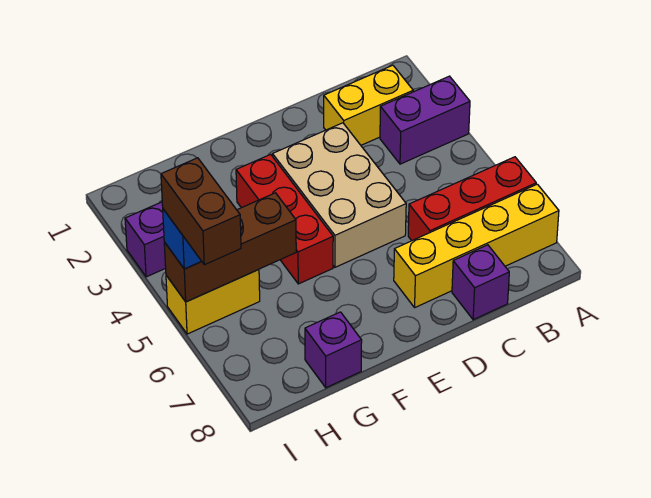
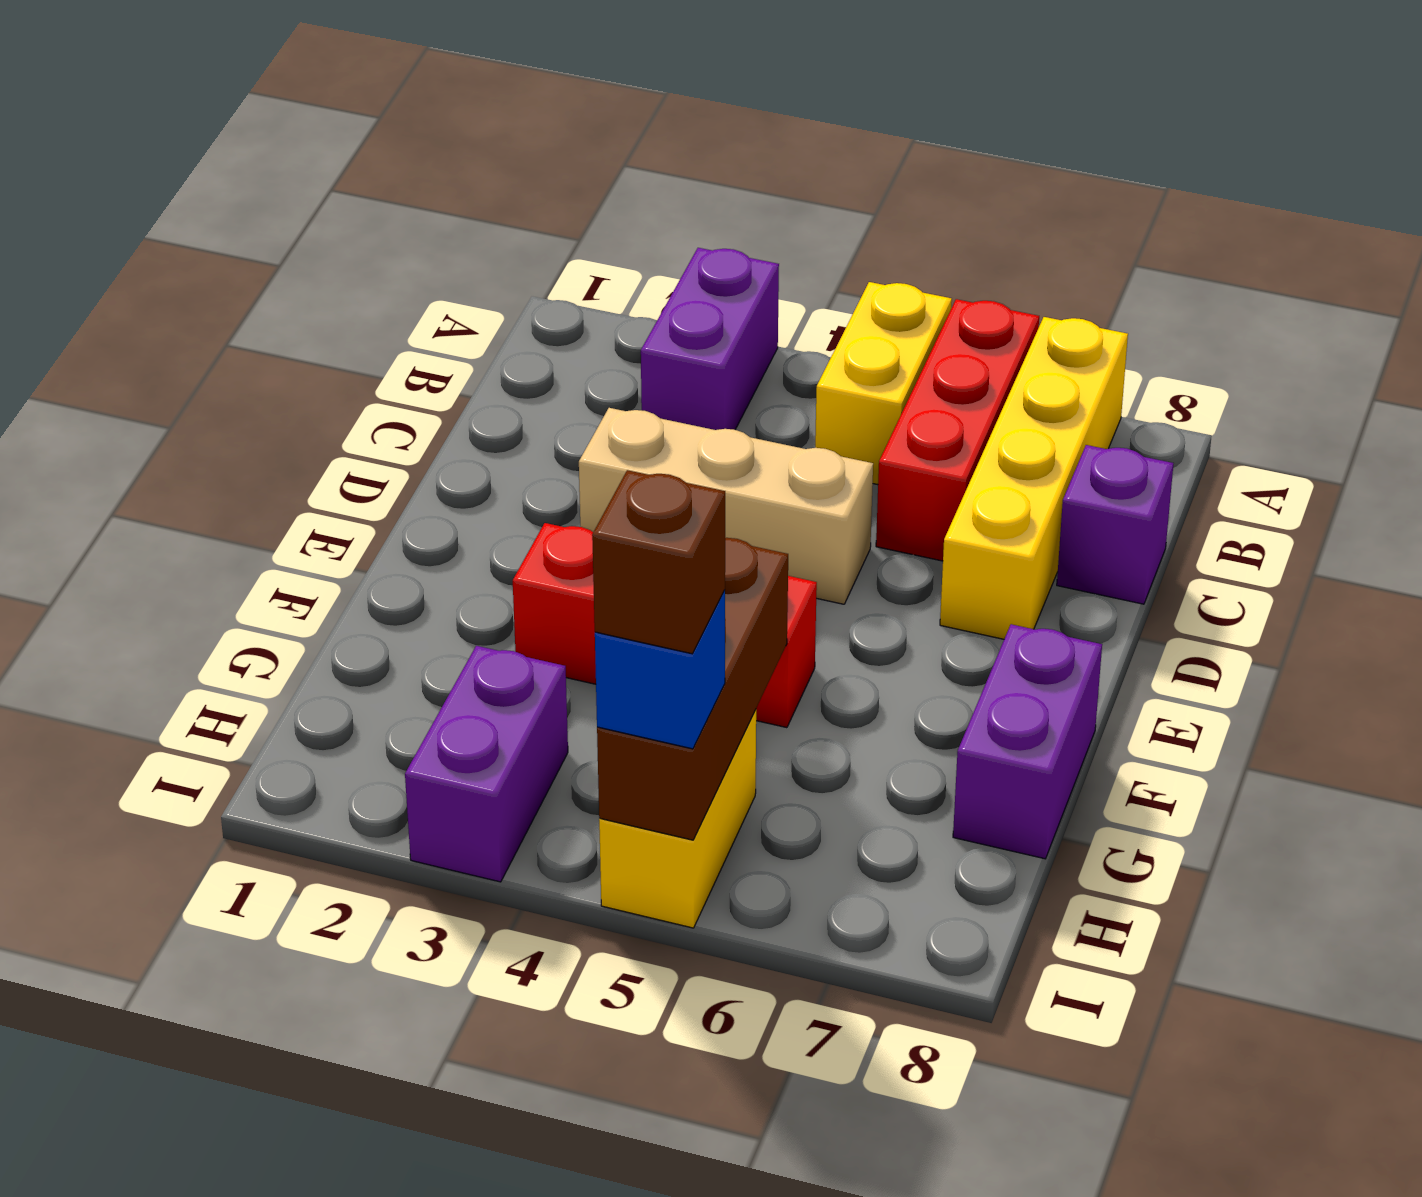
yellow 1x2 brick [324,65,413,145] -> yellow 1x2 brick moved to [815,282,952,485]
tan 2x3 brick [273,123,406,267] -> tan 1x3 brick [579,408,873,604]
purple 1x1 brick [305,312,362,388] -> purple 1x2 brick [953,624,1102,859]
brown 1x2 brick [161,158,241,265] -> brown 1x1 brick [592,470,725,654]

